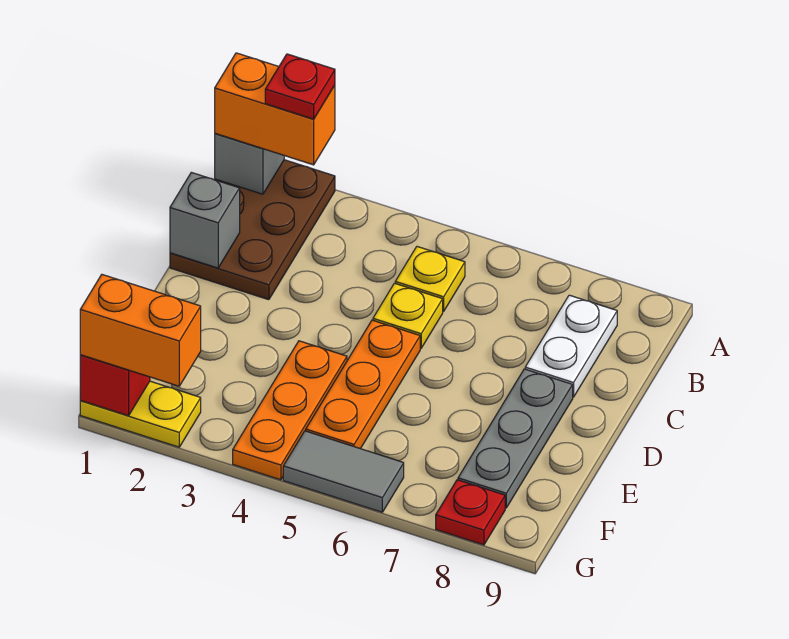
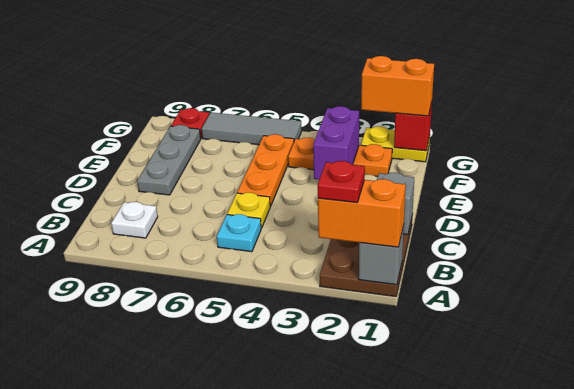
yellow 1x1 plate [395,247,465,312] -> cyan 1x1 plate [217,214,261,252]
white 1x2 plate [525,295,617,397] -> white 1x1 plate [111,202,158,238]
none -> purple 1x2 brick [313,106,359,179]
orange 1x3 plate [233,341,347,480] -> orange 1x3 plate turned to [288,138,392,177]
grey 1x2 tile [283,431,404,512] -> grey 1x3 tile [202,113,302,145]

